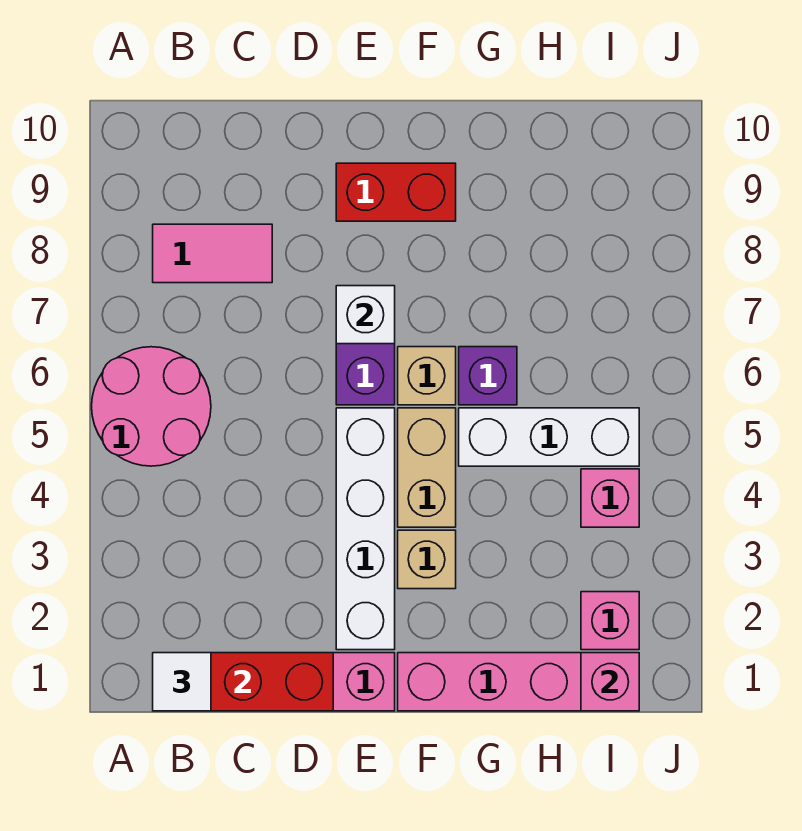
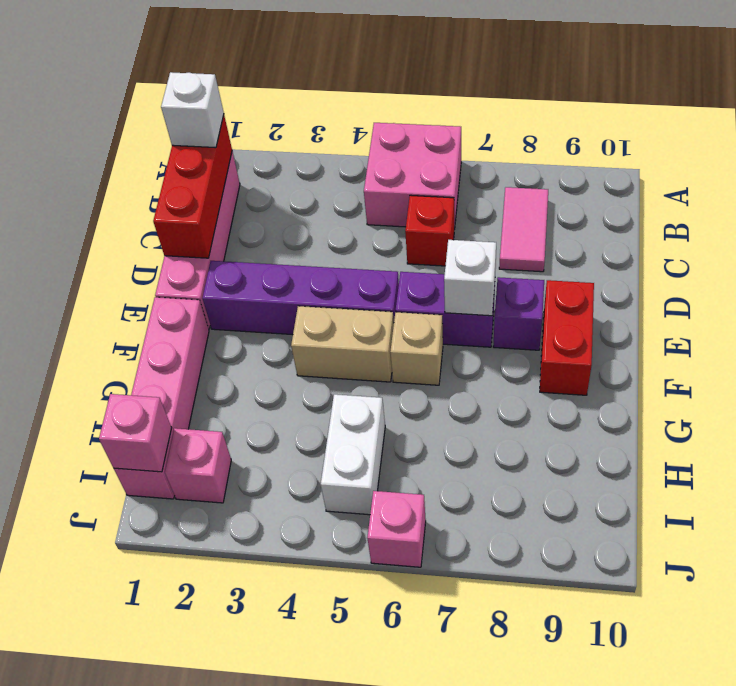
pink 2x2 round brick [92,347,211,466] -> pink 2x2 brick [364,123,461,229]
white 1x1 tile [153,653,211,711] -> white 1x1 brick [161,72,224,148]
none -> red 1x1 brick [405,195,454,266]
white 1x4 brick [336,408,395,650] -> purple 1x4 brick [203,261,399,335]
tan 1x1 brick [398,530,456,589] -> none
white 1x3 brick [459,408,639,466] -> white 1x2 brick [321,394,385,515]
purple 1x1 brick [459,347,517,405] -> purple 1x1 brick moved to [493,277,544,350]
pink 1x1 brick [581,469,639,527] -> pink 1x1 brick moved to [367,491,426,567]

